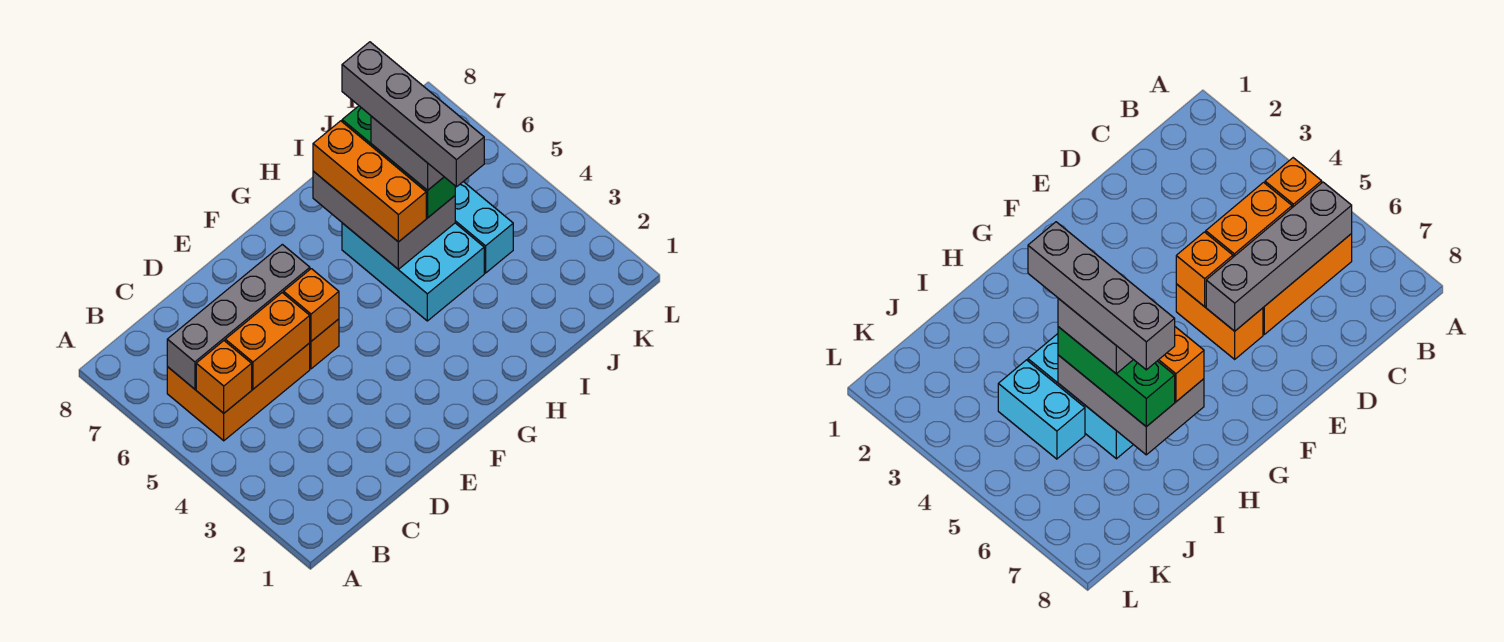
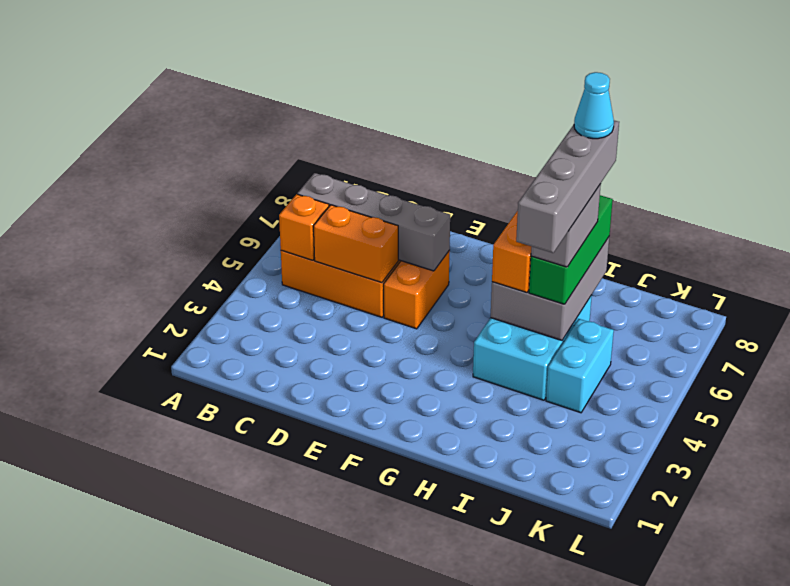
orange 1x1 brick [284,269,339,341] -> none
none -> cyan 1x1 cone [574,72,614,139]

